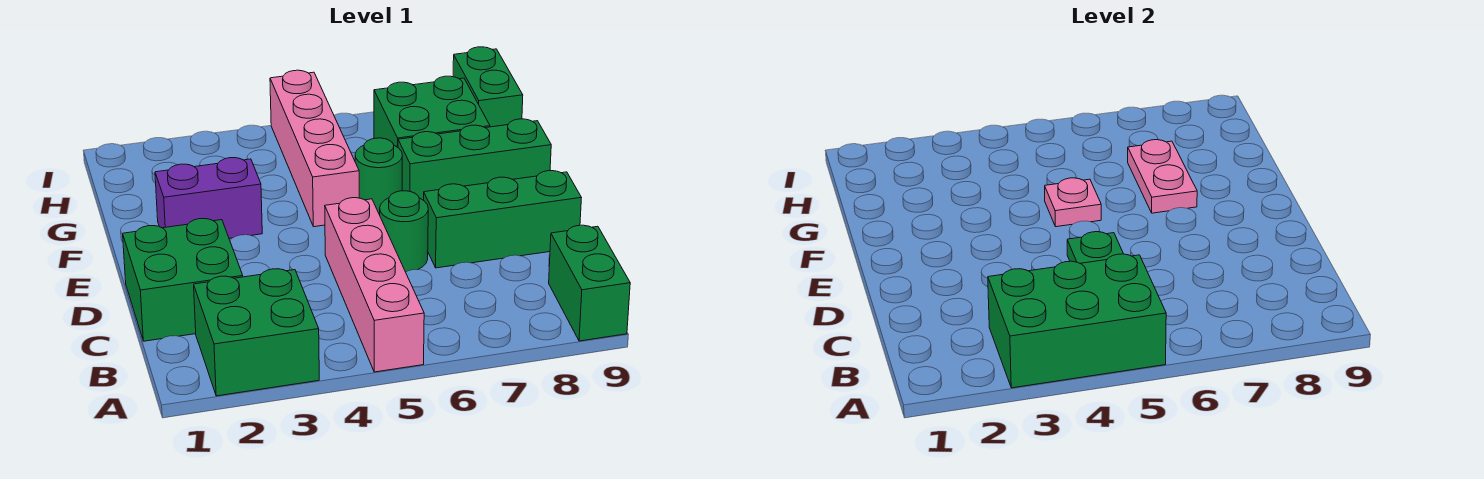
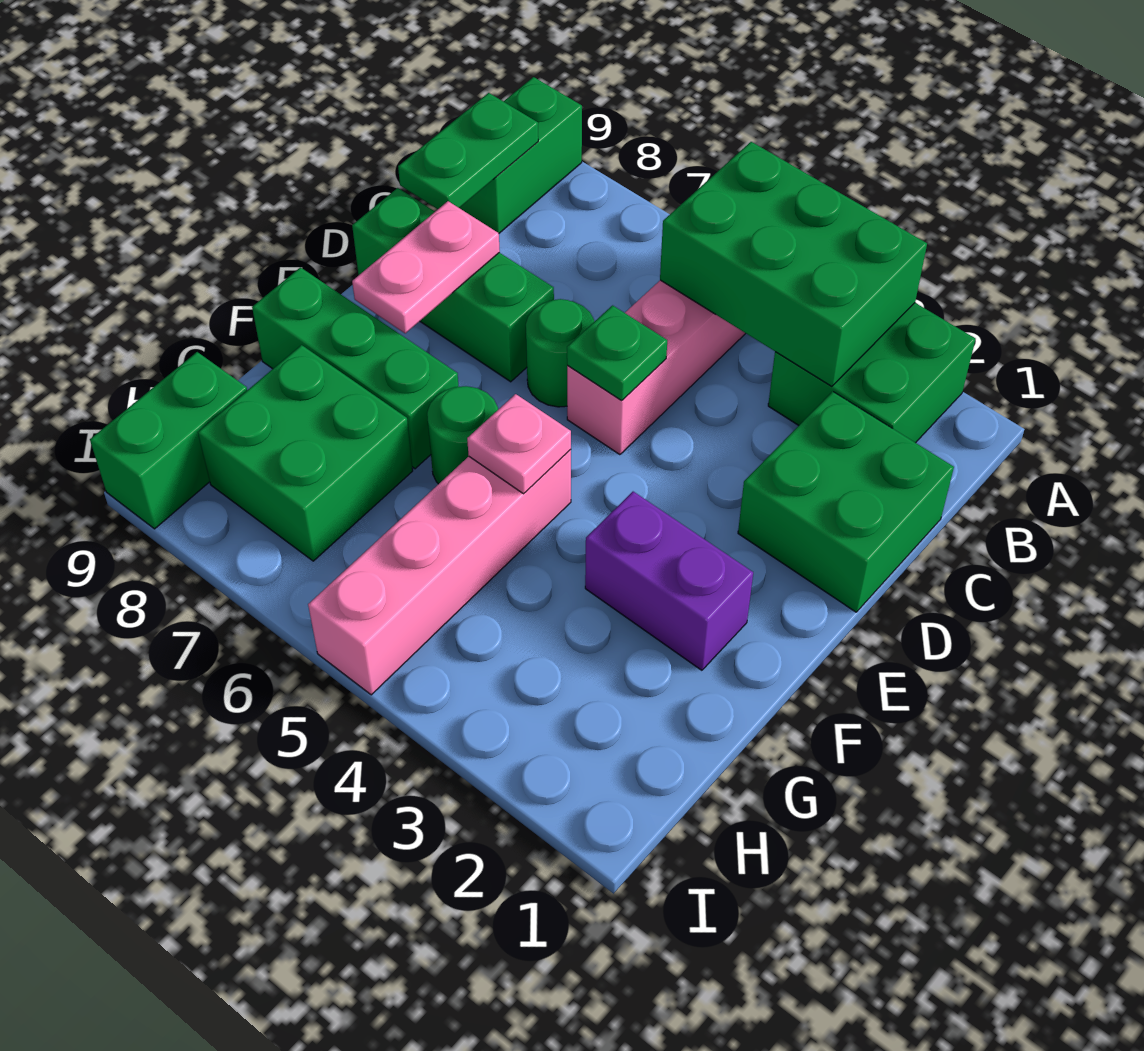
none -> green 1x2 plate [398,93,538,209]
pink 1x2 plate [1128,140,1197,213] -> pink 1x2 plate moved to [352,201,500,333]

